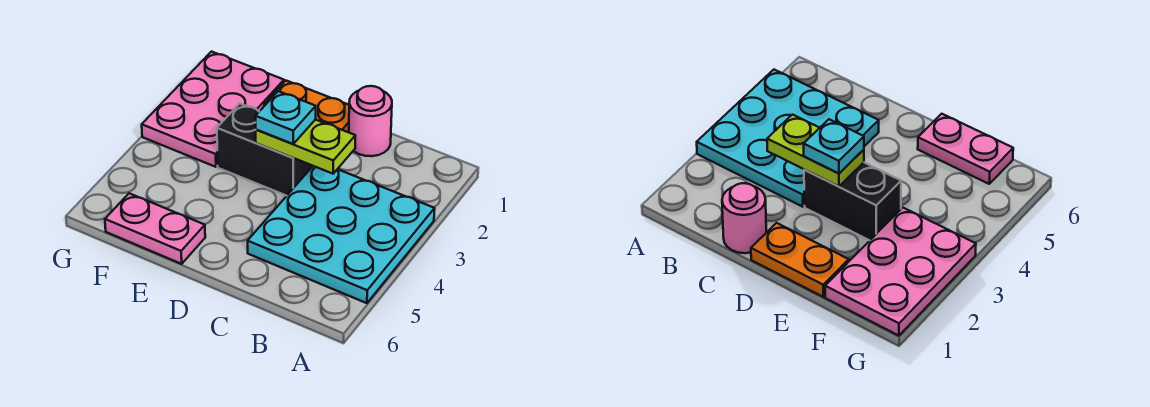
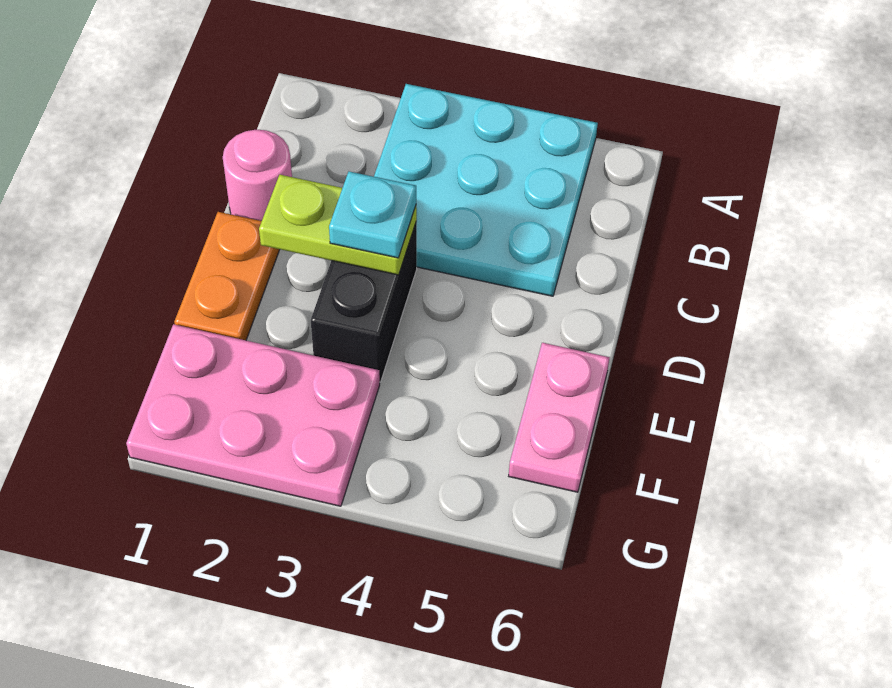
lime 1x2 plate [256,120,355,174] -> lime 1x2 plate turned to [259,175,417,275]

